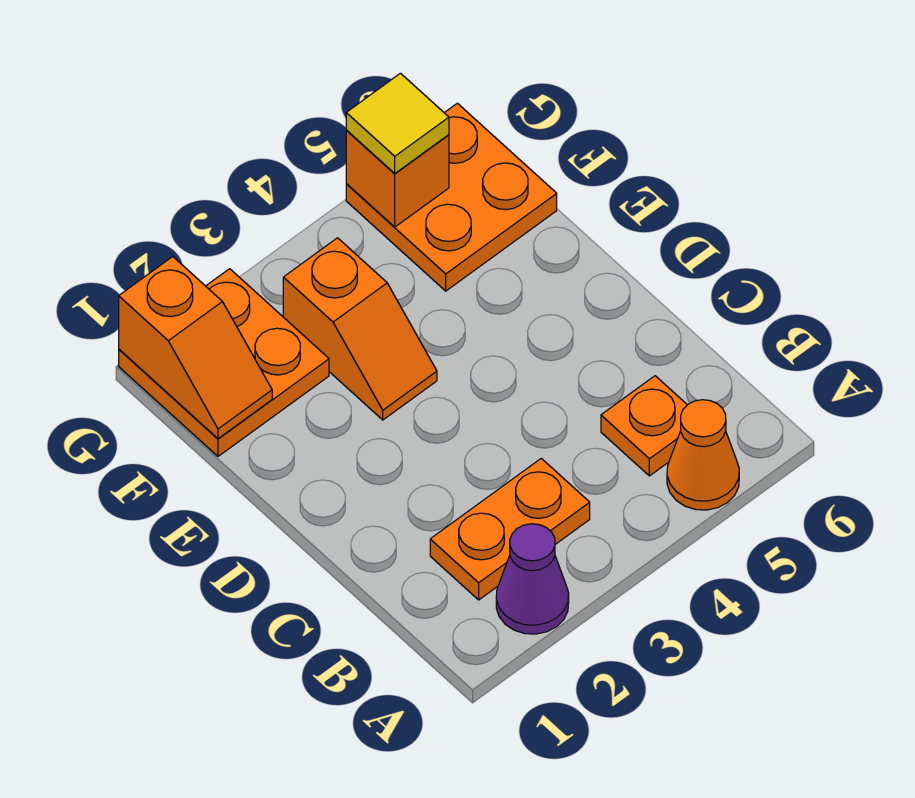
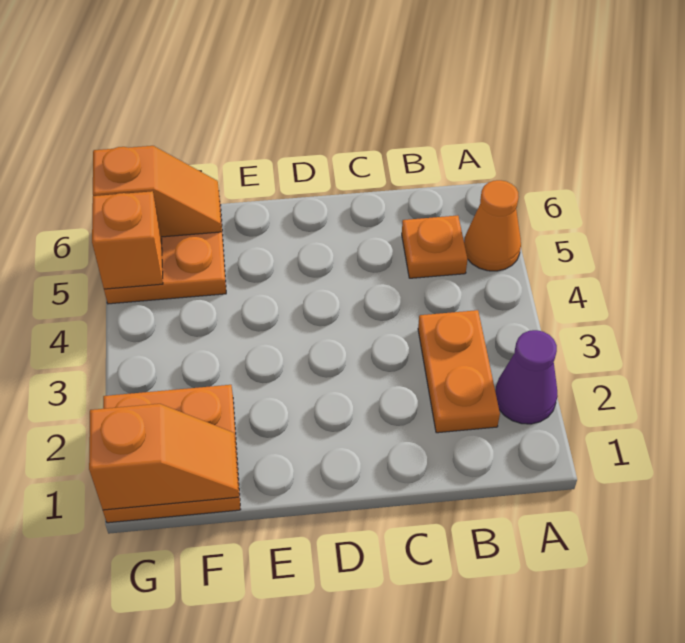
orange 1x2 slope [283,238,437,420] -> orange 1x2 slope moved to [93,146,221,237]
yellow 1x1 tile [346,73,449,174] -> none

